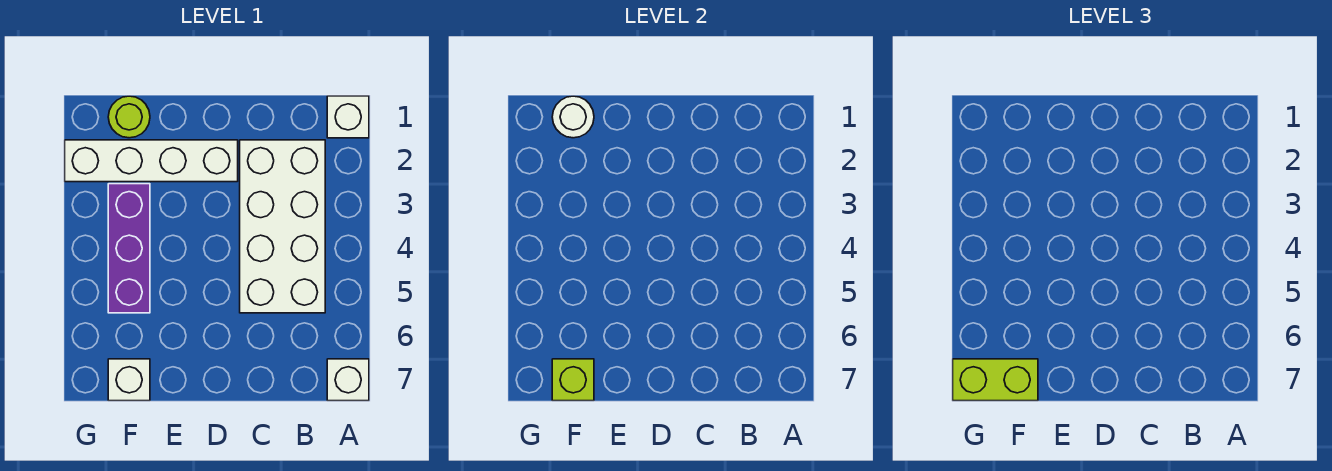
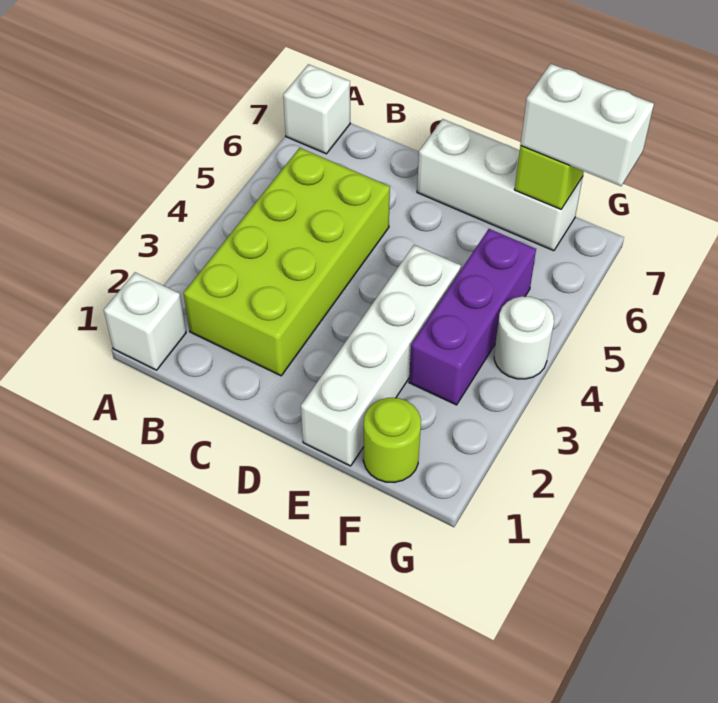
white 2x4 brick [240,140,325,313] -> lime 2x4 brick [184,148,390,376]
white 1x4 brick [65,140,238,182] -> white 1x4 brick turned to [301,245,461,466]
white 1x1 round brick [552,96,594,138] -> white 1x1 round brick moved to [494,297,554,379]
white 1x1 brick [108,359,150,401] -> white 1x3 brick [417,119,583,251]
lime 1x2 brick [953,359,1038,401] -> white 1x2 brick [520,64,654,186]

